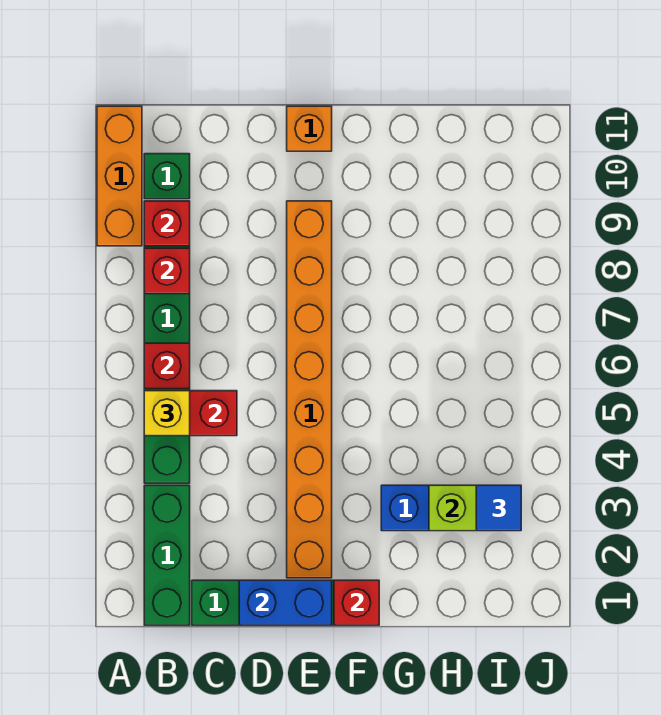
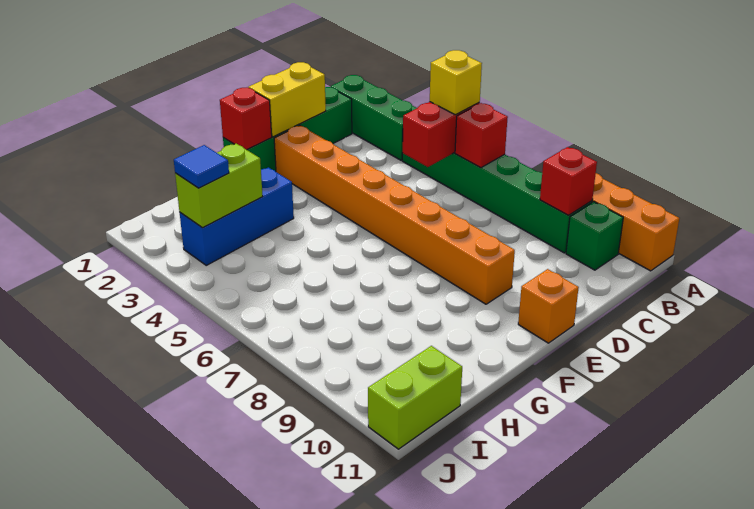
red 1x1 brick [144,248,190,294] -> none
blue 1x2 brick [239,580,332,625] -> yellow 1x2 brick [248,62,326,137]
none -> lime 1x2 brick [368,346,462,449]

